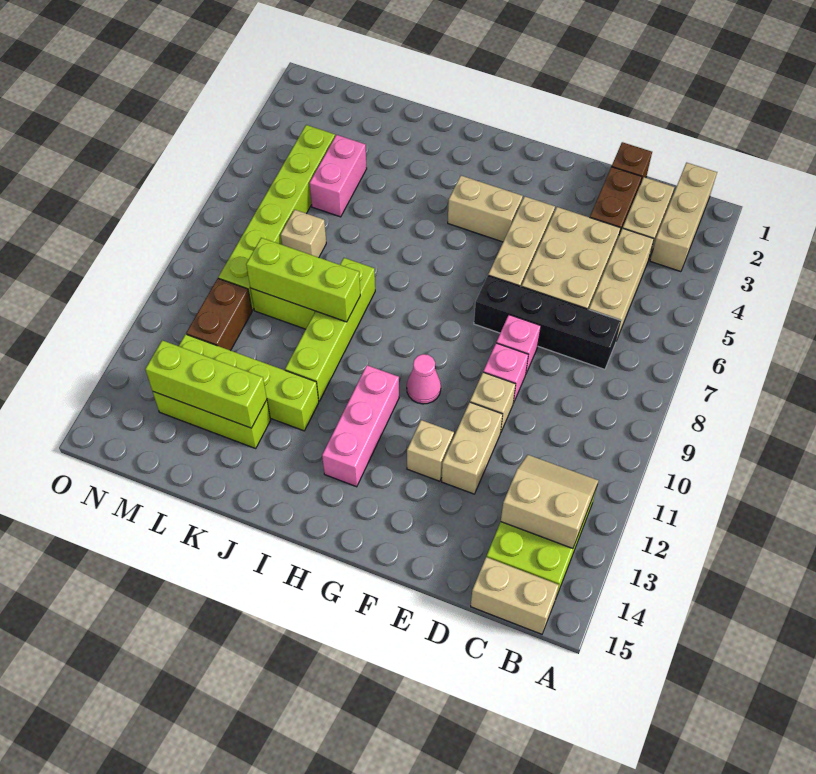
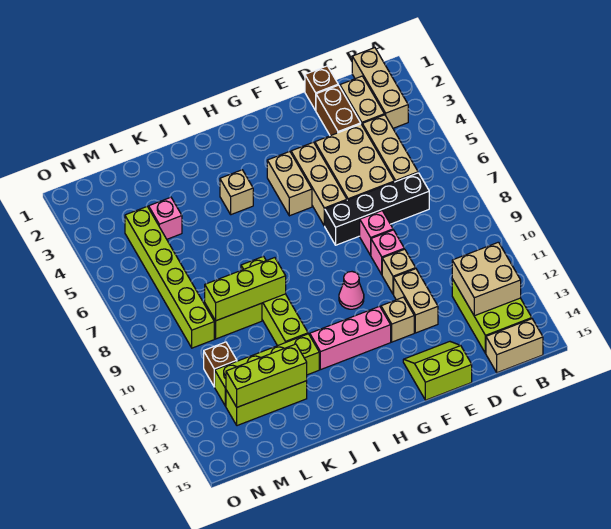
tan 2x2 slope [501,455,598,548] -> tan 2x2 brick [452,242,521,316]
none -> lime 2x2 slope [403,342,472,400]
tan 1x2 brick [448,176,523,242] -> tan 1x2 brick turned to [267,152,312,216]
pink 1x3 brick [322,365,399,487] -> pink 1x3 brick turned to [310,306,391,370]
pink 1x2 brick [309,135,367,217] -> pink 1x1 brick [149,197,182,239]
tan 1x1 brick [281,210,326,257] -> tan 1x1 brick moved to [220,170,253,215]
brown 1x2 brick [186,278,252,351] -> brown 1x1 brick [204,342,237,387]

